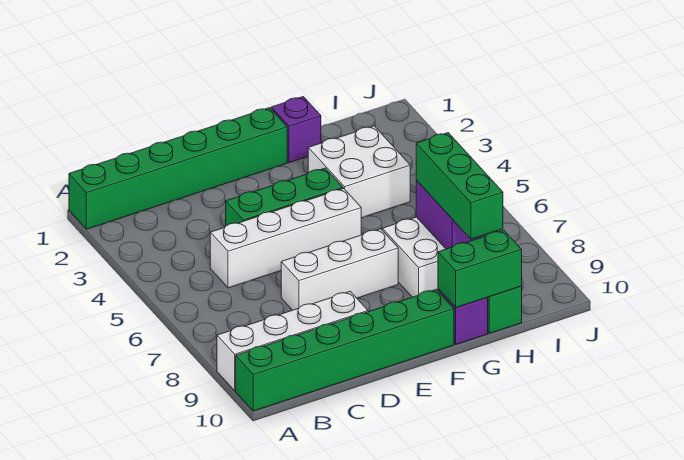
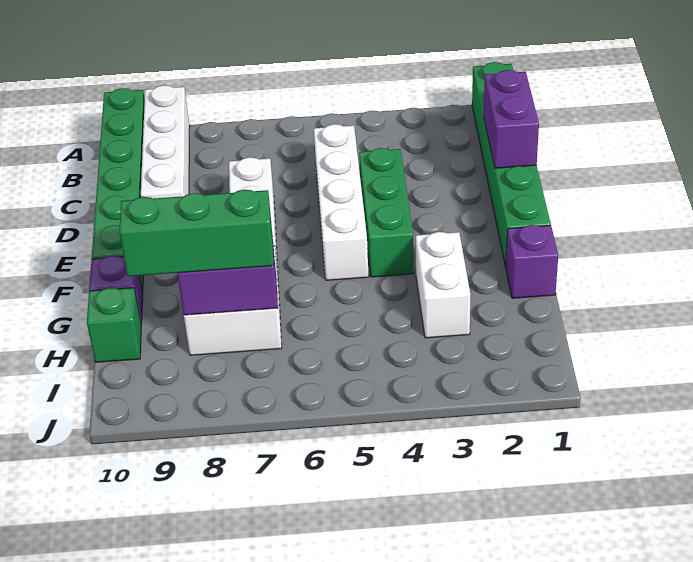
none -> purple 1x2 brick [484,70,539,168]
white 2x2 brick [308,126,410,218] -> white 1x2 brick [416,232,471,338]
green 1x2 brick [438,230,522,307] -> none

